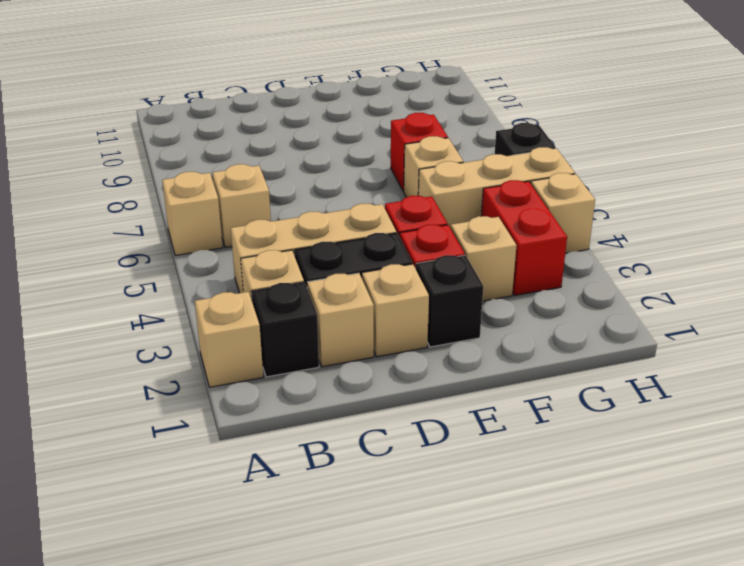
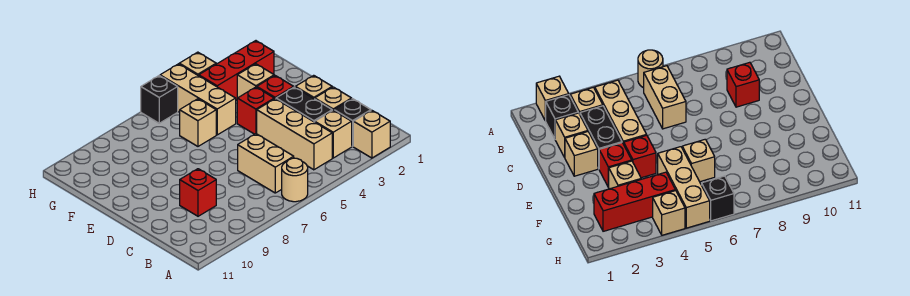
tan 1x1 brick [162,172,223,256] -> tan 1x1 round brick [282,158,308,202]
tan 1x1 brick [212,164,271,248] -> tan 1x2 brick [238,134,294,193]
black 1x1 brick [415,255,483,347] -> none
red 1x1 brick [391,113,448,191] -> red 1x1 brick moved to [180,169,216,216]
red 1x2 brick [481,180,567,295] -> red 1x3 brick [199,41,274,100]

